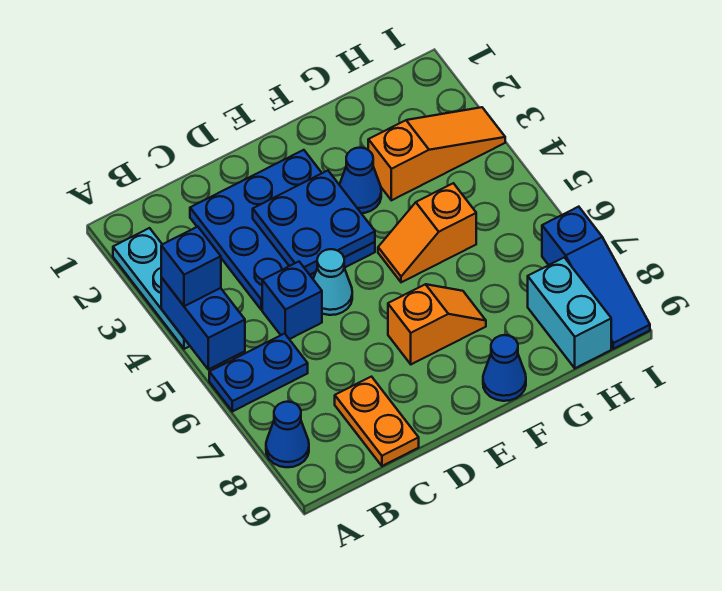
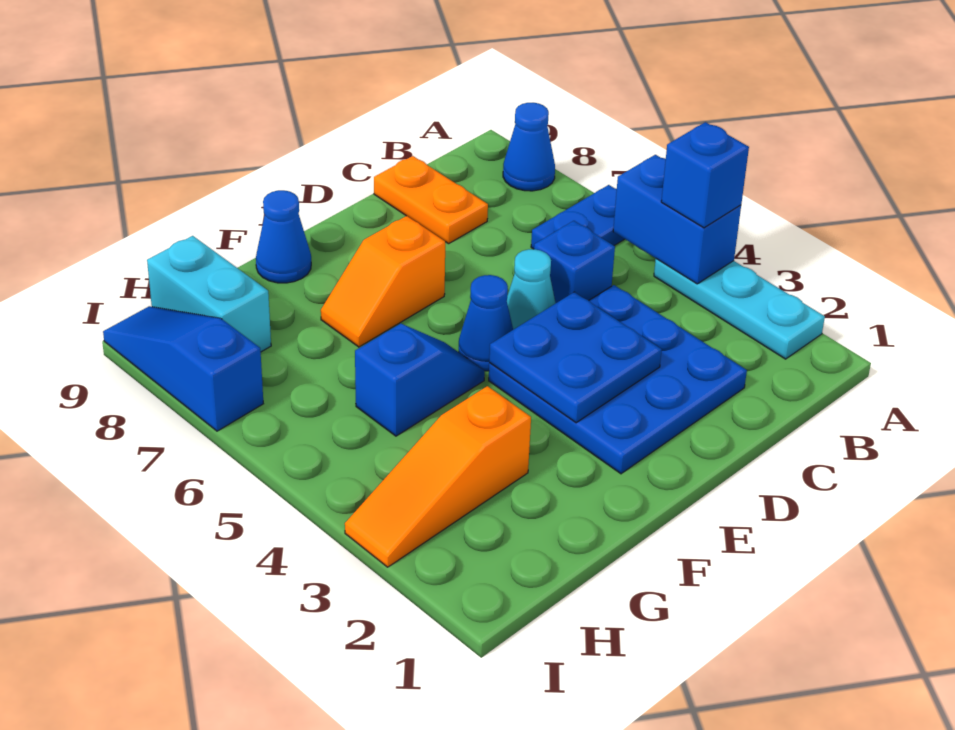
blue 1x1 cone [340,148,381,213] -> blue 1x1 cone moved to [459,275,513,371]
orange 1x2 slope [378,183,476,282] -> blue 1x2 slope [355,324,485,436]

